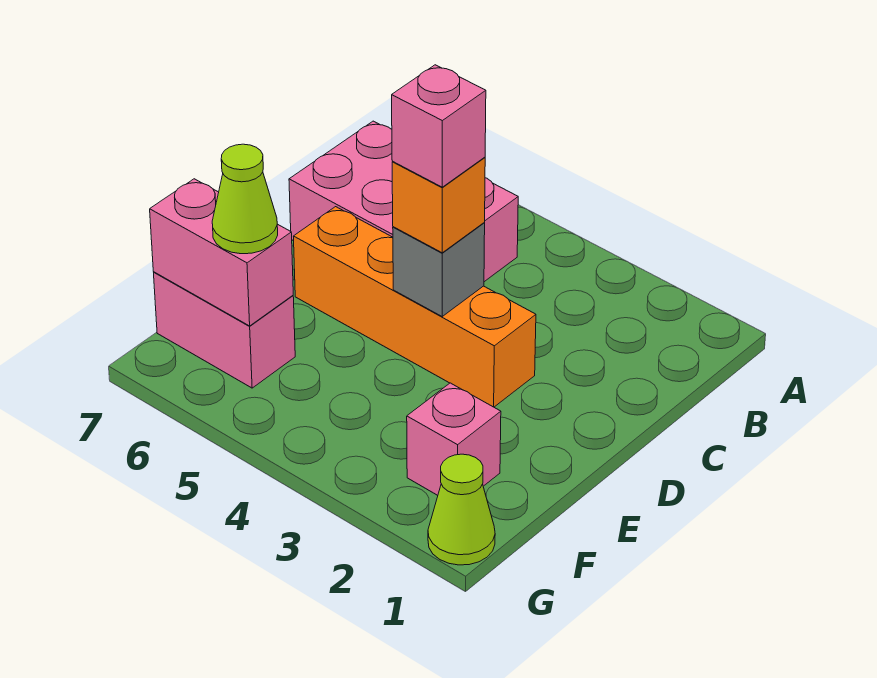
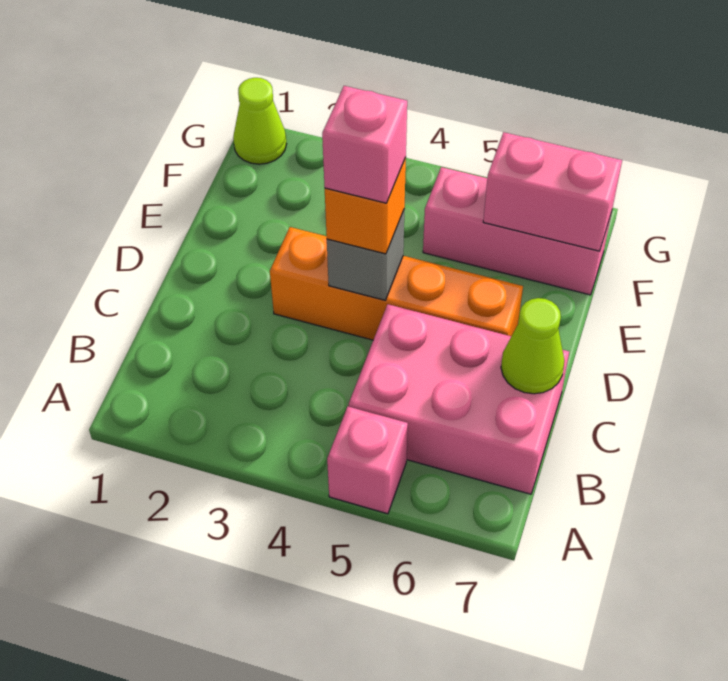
pink 1x1 brick [407,383,501,495] -> pink 1x1 brick moved to [327,406,408,514]
pink 1x2 brick [154,272,295,388] -> pink 1x3 brick [423,167,612,295]
lime 1x1 cone [212,144,278,254] -> lime 1x1 cone moved to [501,298,564,394]

